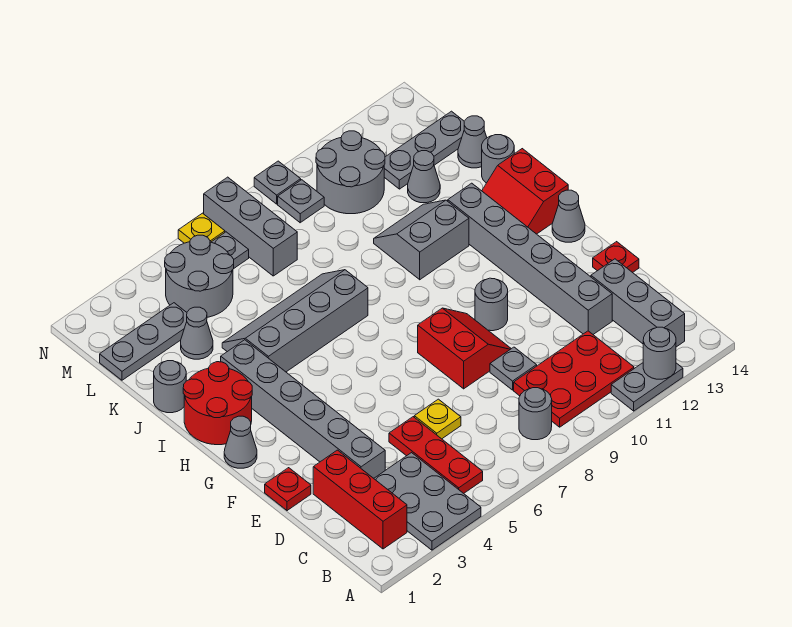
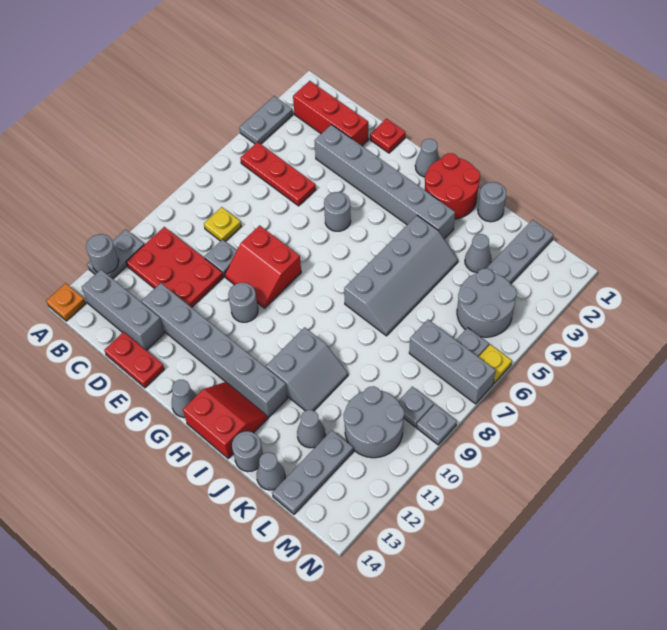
grey 2x3 plate [374,453,481,550] -> grey 1x2 plate [240,96,293,144]
none -> orange 1x1 plate [46,283,86,321]
grey 1x1 round brick [519,388,552,440] -> grey 1x1 round brick moved to [324,192,351,231]
red 2x3 plate [514,331,634,427] -> red 2x3 plate turned to [126,227,223,308]
yellow 1x1 plate [414,399,461,439] -> yellow 1x1 plate moved to [204,207,241,242]
red 1x1 plate [593,242,639,273] -> red 1x2 plate [104,332,164,388]

